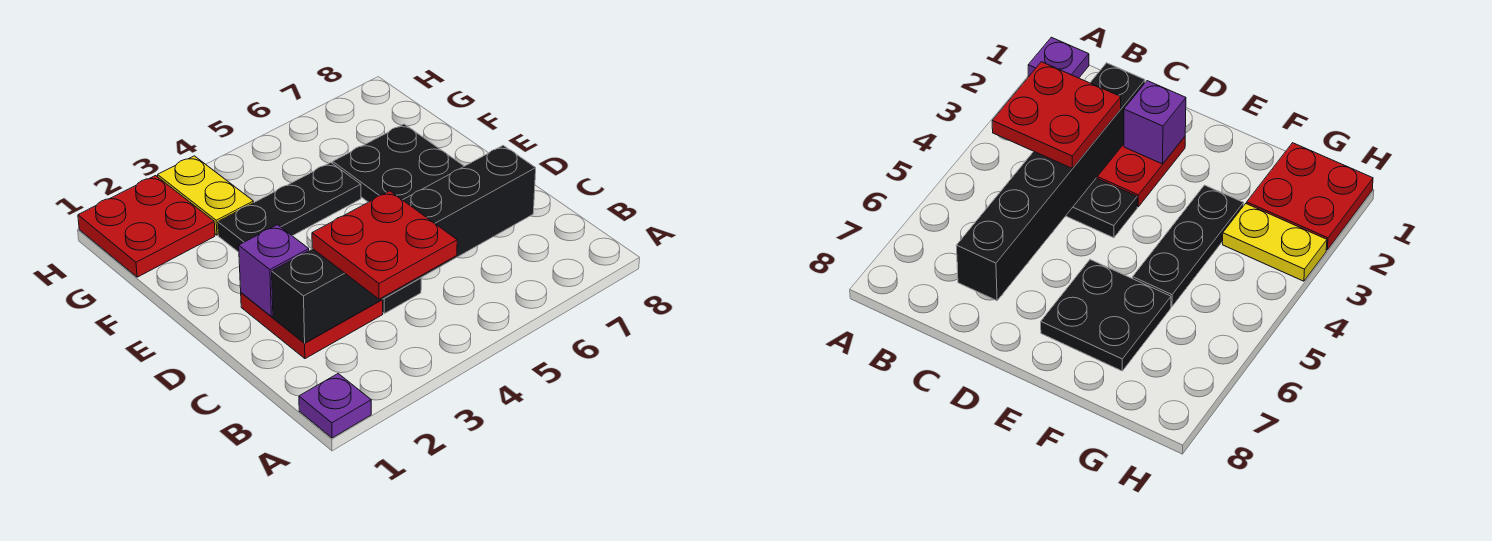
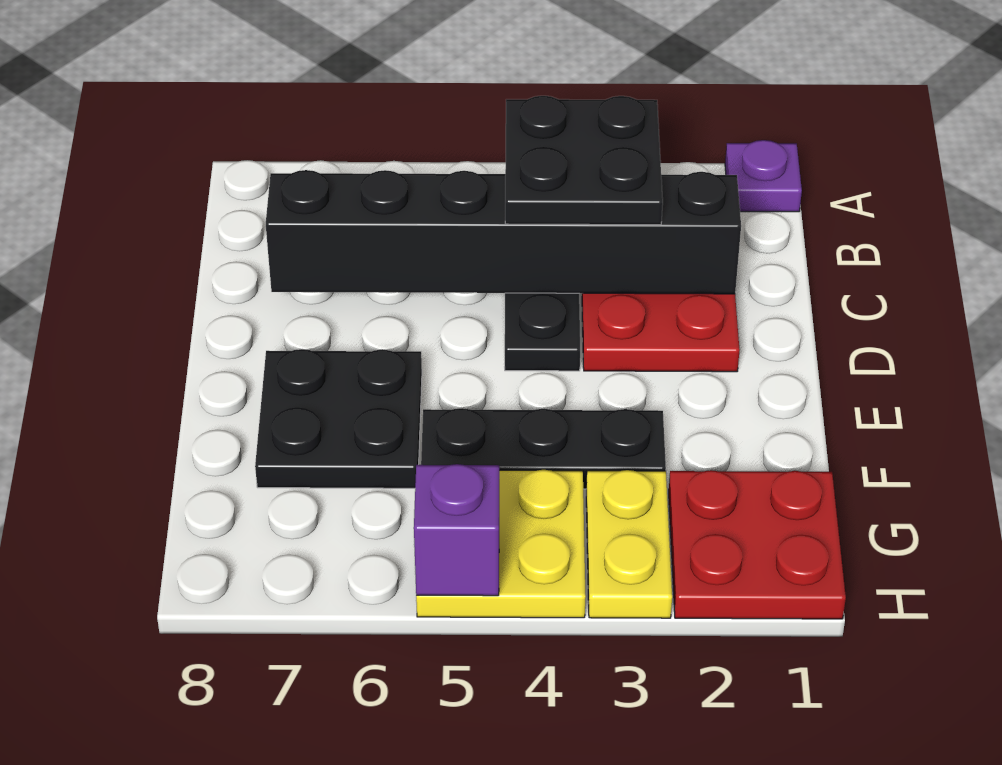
red 2x2 plate [312,191,457,299] -> black 2x2 plate [505,96,663,225]
purple 1x1 brick [239,225,309,317] -> purple 1x1 brick moved to [414,464,499,596]
none -> yellow 2x2 plate [416,470,586,618]

